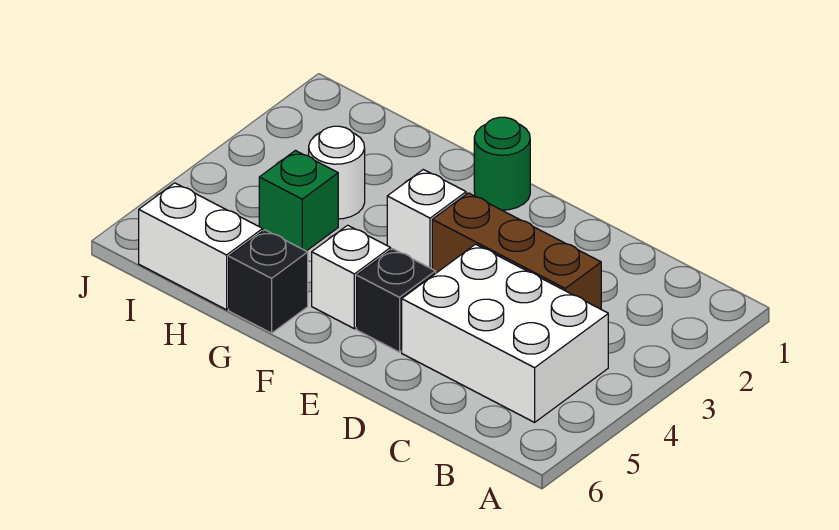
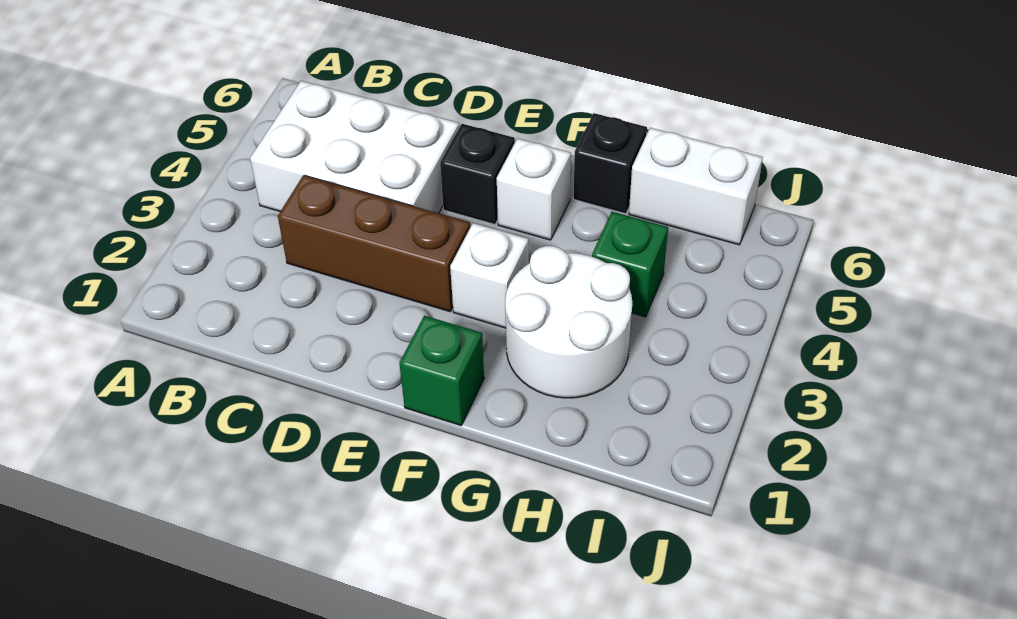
green 1x1 round brick [474,117,530,210] -> green 1x1 brick [399,316,484,426]
white 1x1 round brick [309,126,365,219] -> white 2x2 round brick [505,246,632,398]

